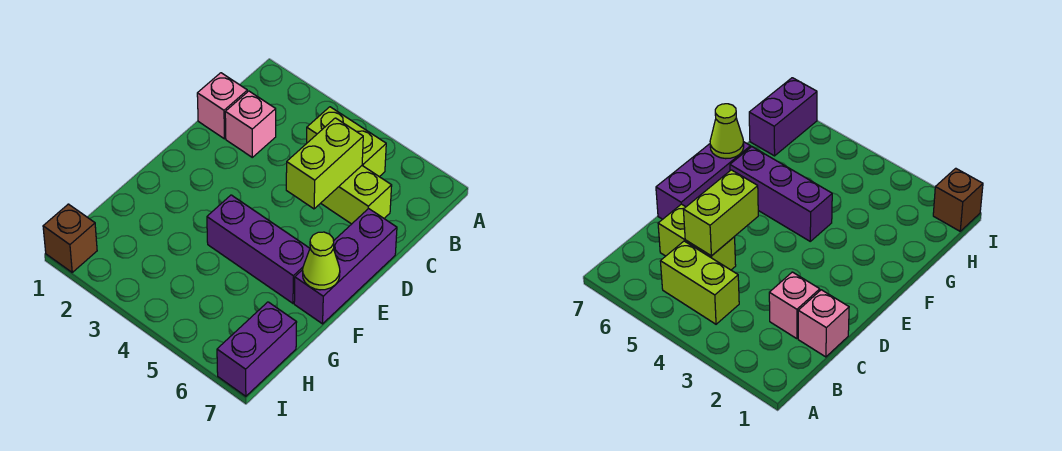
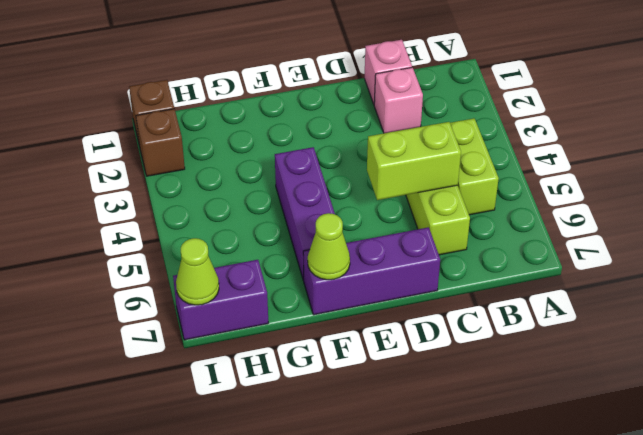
none -> brown 1x1 brick [136,109,185,176]
none -> lime 1x1 cone [176,238,219,305]

